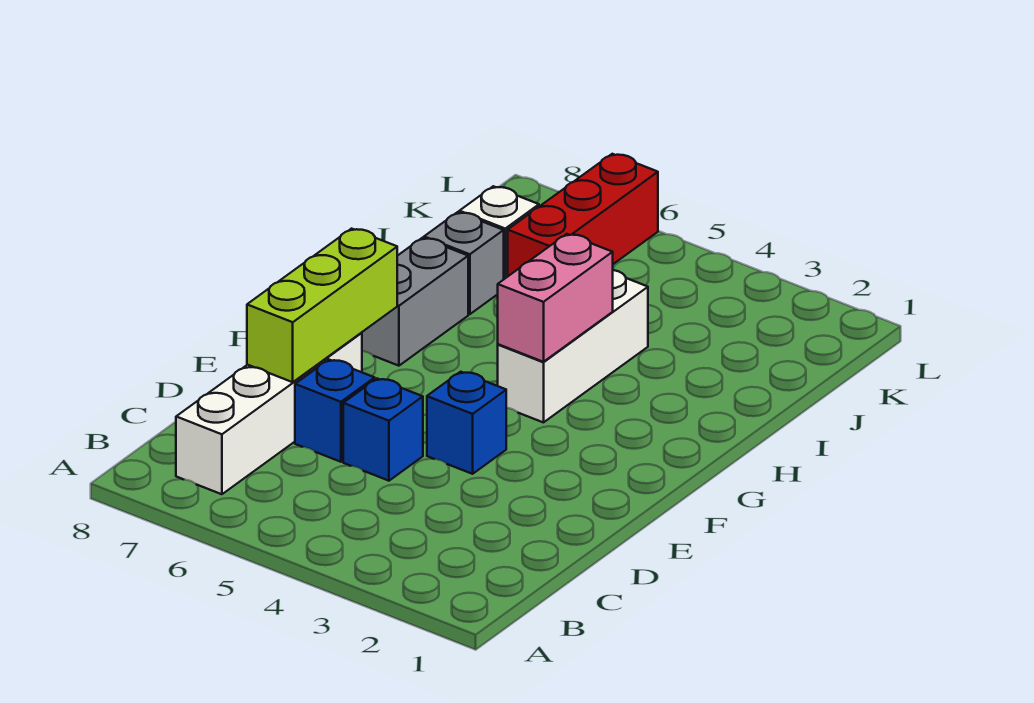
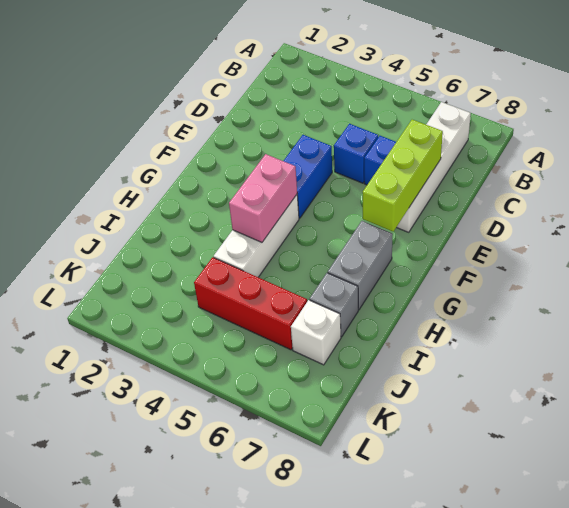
blue 1x1 brick [427,372,506,474] -> blue 1x2 brick [284,135,332,218]
red 1x3 brick [508,154,658,276] -> red 1x3 brick turned to [194,257,307,350]

